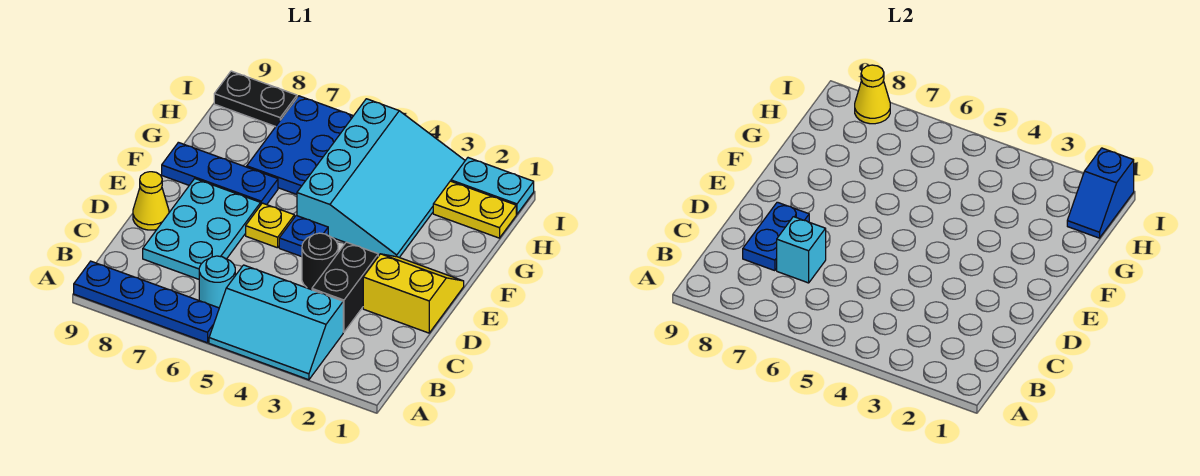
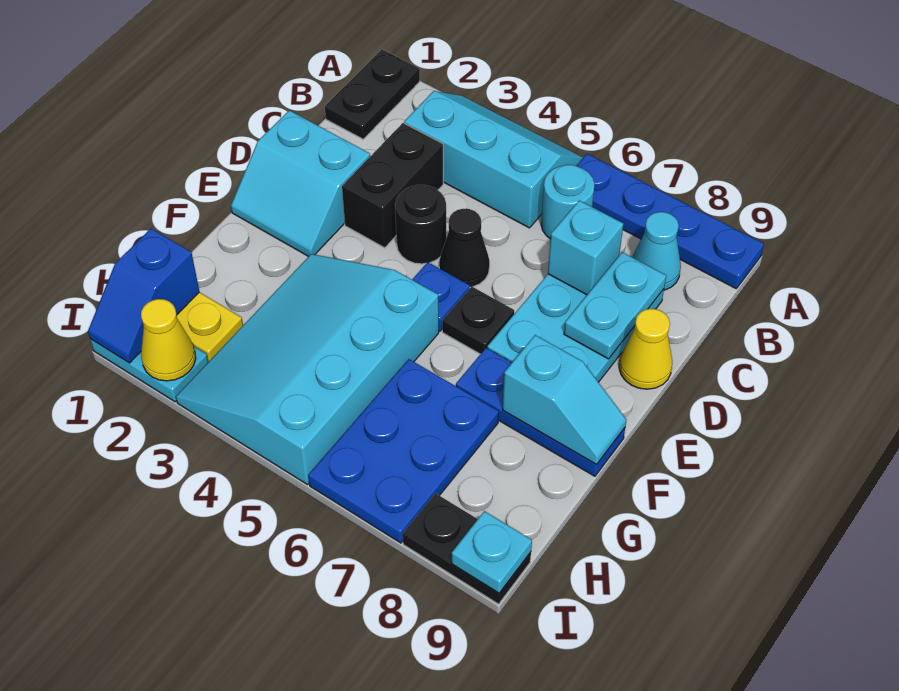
none -> black 1x2 plate [325,50,420,139]
none -> cyan 1x1 cone [632,212,681,290]
blue 1x2 plate [743,202,809,271] -> cyan 1x2 plate [564,252,666,359]
yellow 2x2 slope [363,254,464,333] -> cyan 2x2 slope [231,110,370,257]
none -> black 1x1 cone [439,209,490,287]
yellow 1x1 plate [246,203,294,248] -> black 1x1 plate [442,287,514,354]
none -> cyan 1x2 slope [503,335,627,465]
blue 1x2 slope [1067,148,1134,238] -> blue 1x2 slope turned to [88,229,199,363]
yellow 1x1 cone [855,65,890,124] -> yellow 1x1 cone moved to [141,299,196,381]
none -> cyan 1x1 plate [452,511,532,593]

